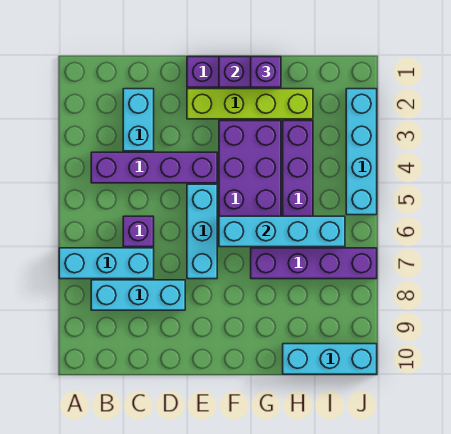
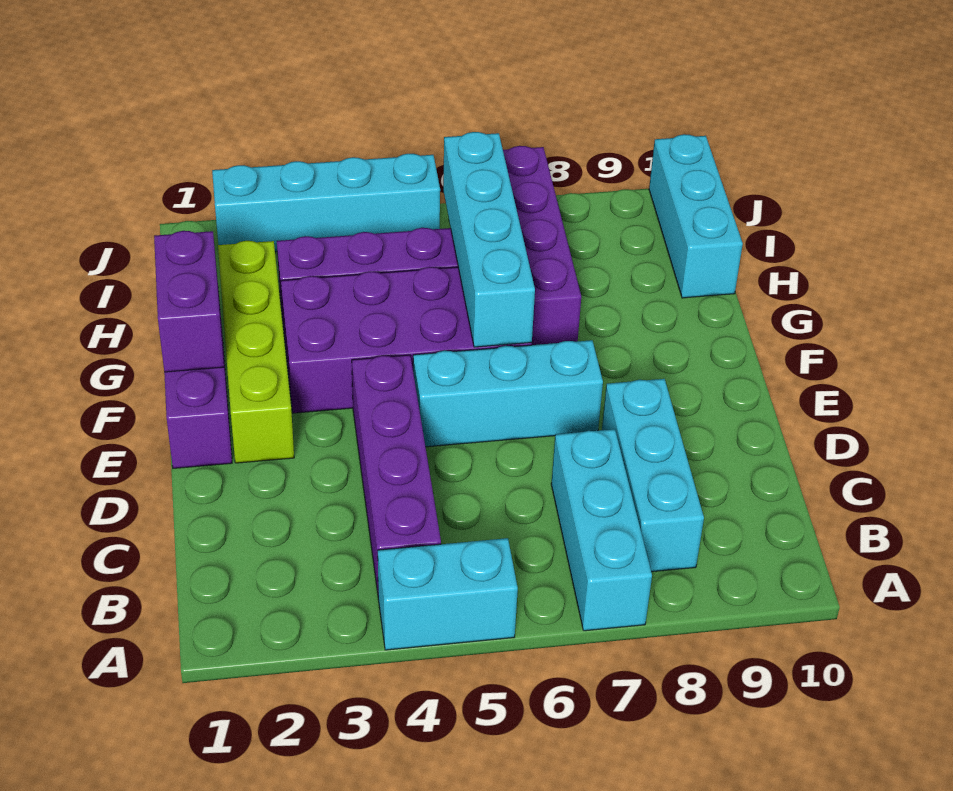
cyan 1x2 brick [123,89,154,151] -> cyan 1x2 brick moved to [378,538,518,650]
purple 1x1 brick [123,216,154,247] -> none
purple 1x1 brick [251,57,281,87] -> none

